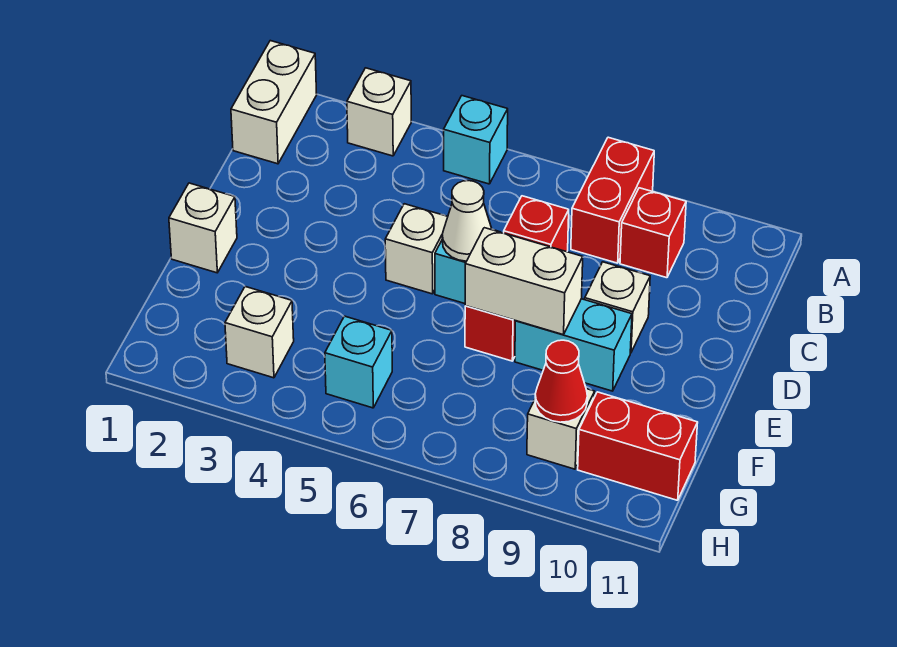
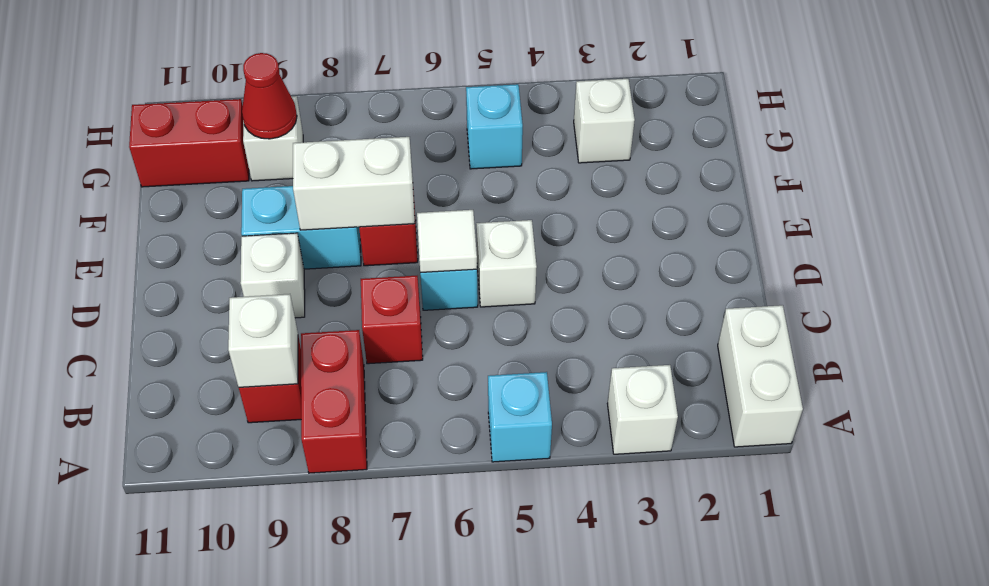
white 1x1 cone [442,181,492,261] -> white 1x1 tile [417,210,477,273]
white 1x1 brick [169,183,237,273] -> white 1x1 brick moved to [228,294,298,387]

